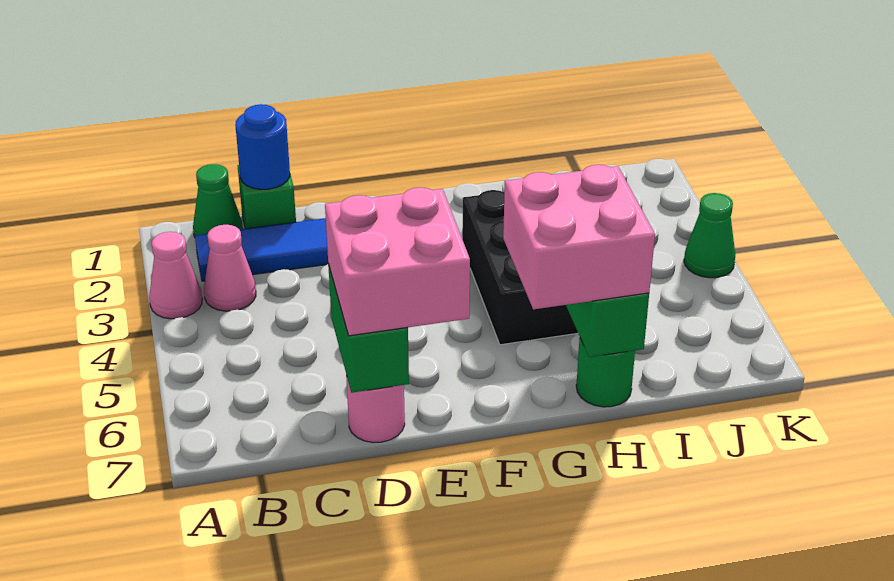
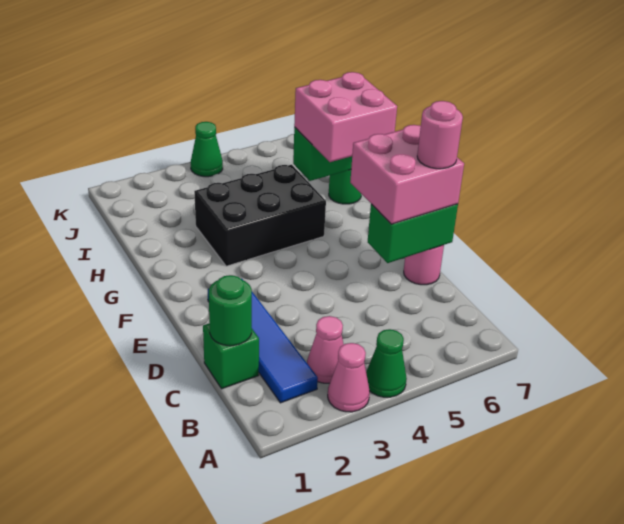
green 1x1 cone [193,164,243,237] -> green 1x1 cone moved to [366,329,407,397]
blue 1x1 round brick [235,104,290,189] -> green 1x1 round brick [209,275,252,346]
none -> pink 1x1 round brick [417,101,463,169]

